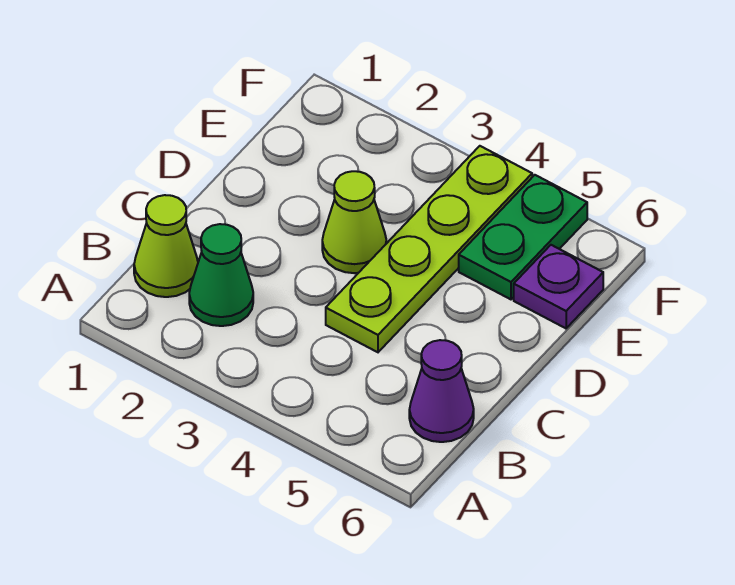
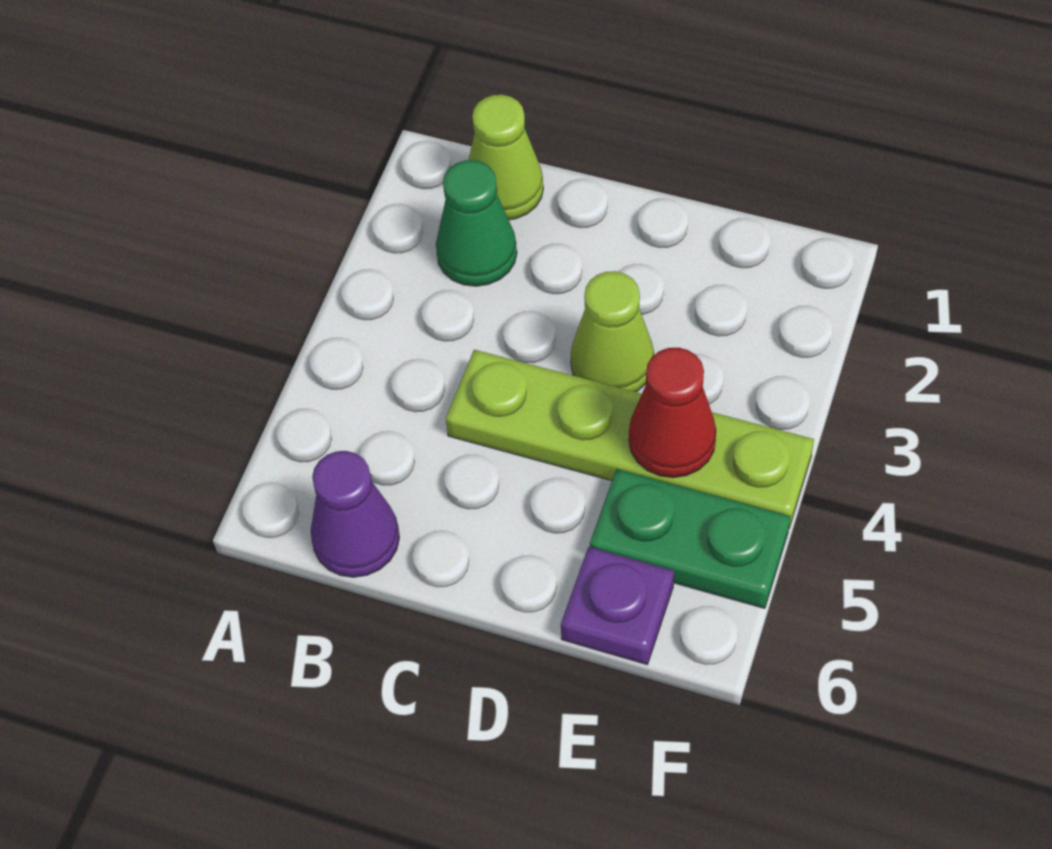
none -> red 1x1 cone [629,348,716,478]

